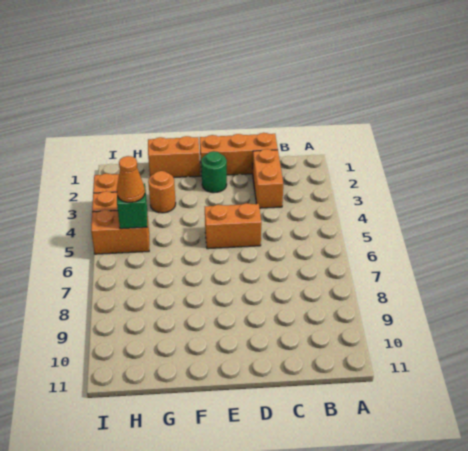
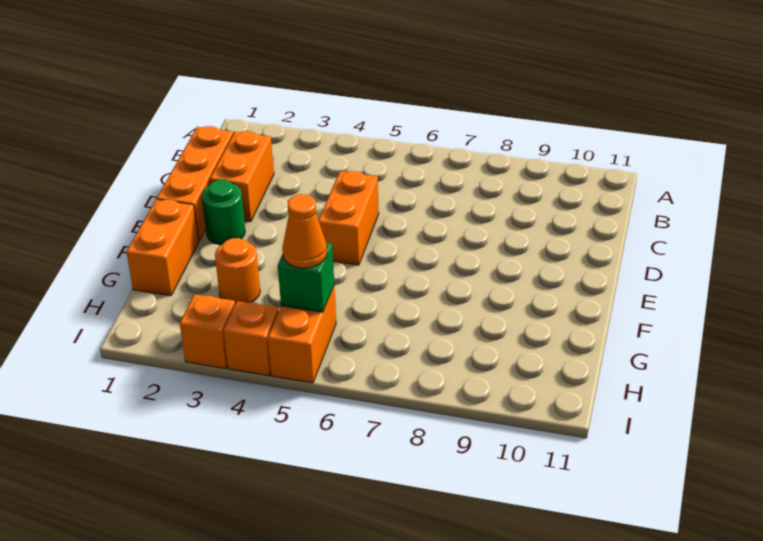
orange 1x2 brick [253,149,283,208] -> orange 1x2 brick turned to [210,131,274,222]

